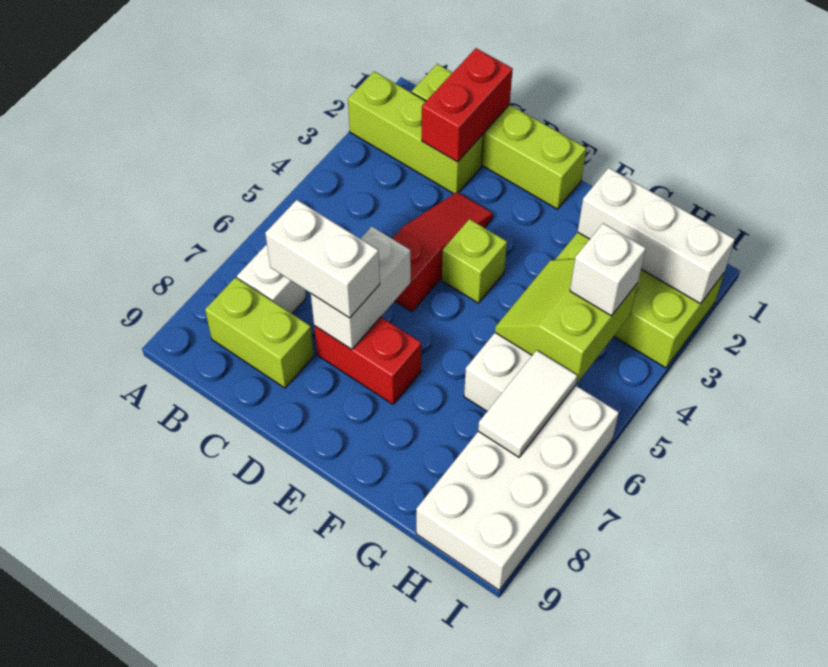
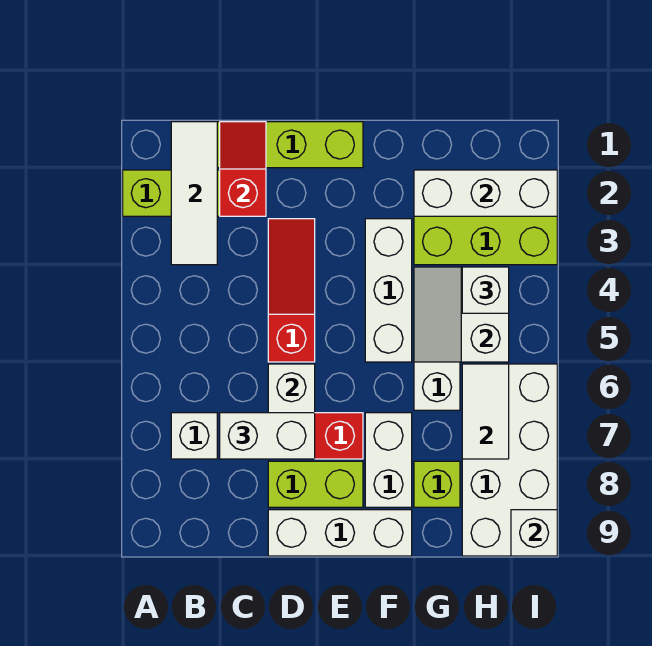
none -> white 1x3 tile [171,122,217,265]
lime 1x2 brick [205,277,314,388] -> lime 1x2 brick moved to [268,461,363,507]
red 1x2 brick [422,48,513,162] -> red 1x2 slope [220,122,266,216]
none -> white 1x3 brick [268,510,412,556]
lime 1x1 brick [442,219,507,303] -> lime 1x1 brick moved to [414,461,460,507]
none -> white 1x3 brick [365,219,412,362]
none -> white 1x2 brick [365,413,412,507]
lime 2x2 slope [495,259,638,383] -> white 2x2 slope [414,267,509,362]
none -> white 1x1 brick [511,510,557,556]

